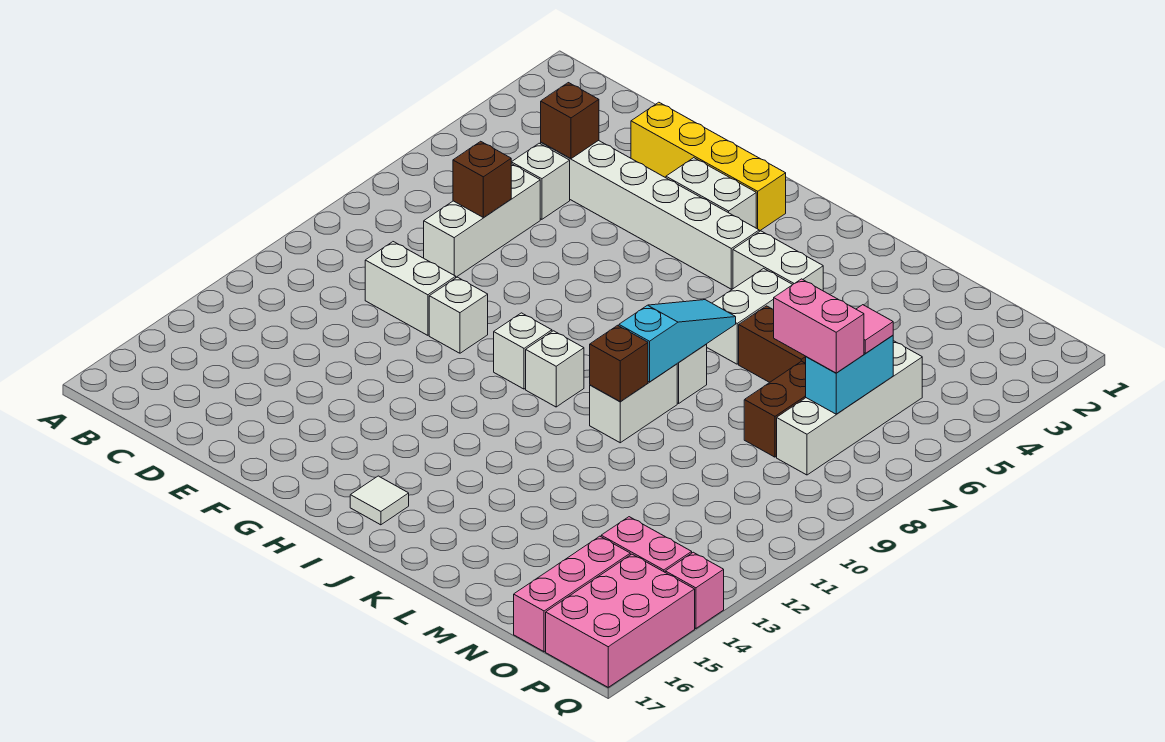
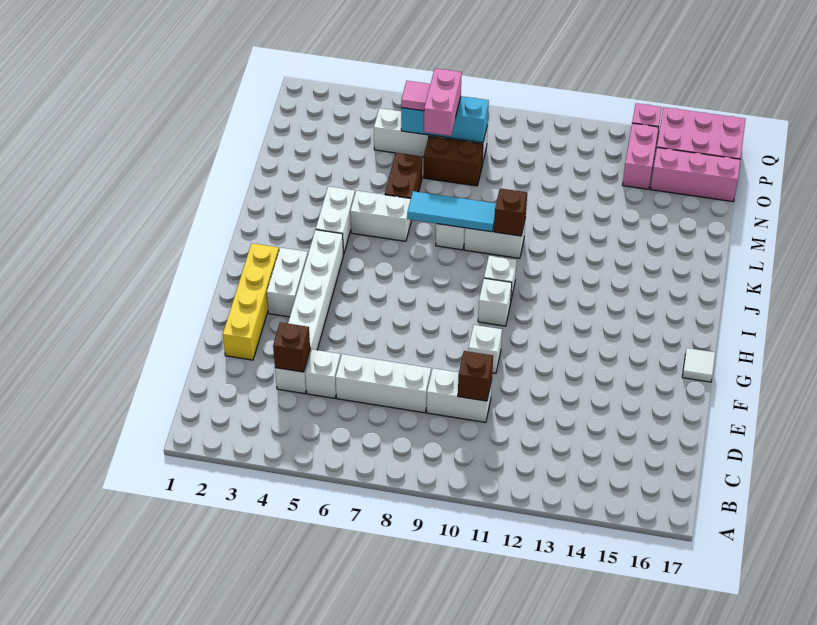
brown 1x1 brick [453,141,511,217] -> brown 1x1 brick moved to [458,351,493,401]
white 1x2 brick [365,242,456,335] -> white 1x2 brick turned to [427,368,492,422]
white 1x1 tile [350,476,409,525] -> white 1x1 tile moved to [682,348,715,382]
cyan 1x3 slope [619,300,736,382] -> cyan 1x3 tile [407,191,496,232]
cyan 1x2 brick [806,335,893,414] -> cyan 1x3 brick [401,96,489,143]

